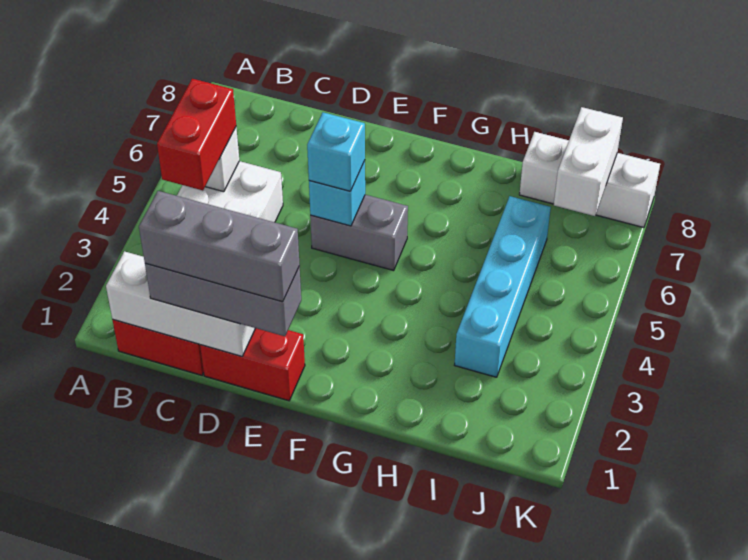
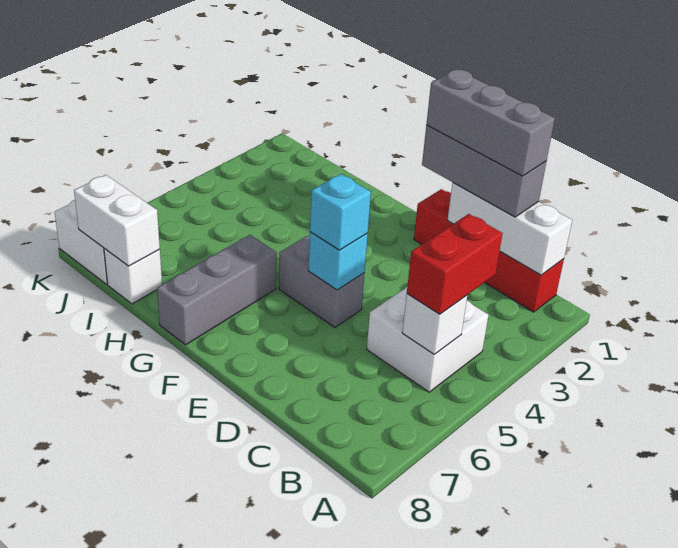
none -> grey 1x3 brick [157,235,277,345]
cyan 1x4 brick [455,196,551,377] -> none
white 1x2 brick [554,107,623,216] -> white 1x2 brick turned to [74,175,160,266]

